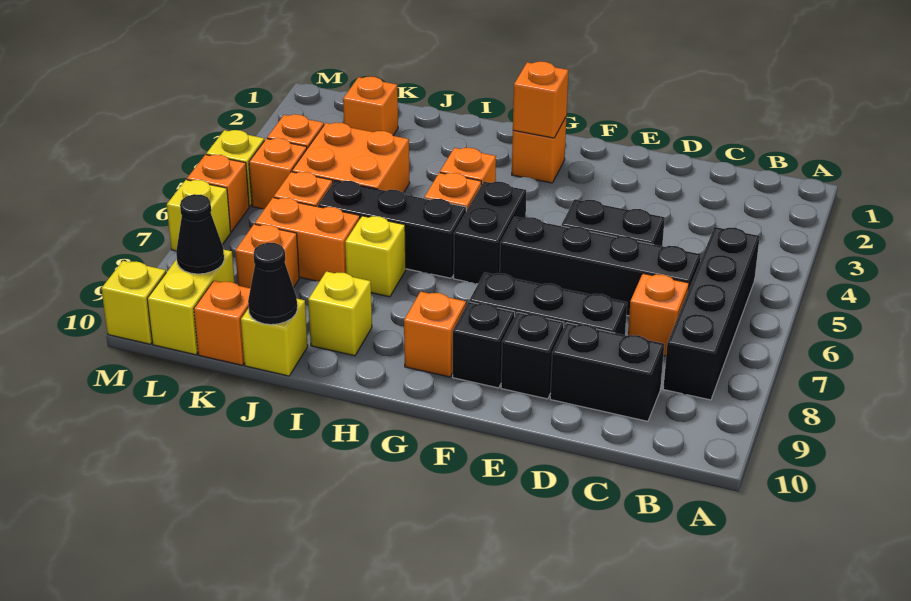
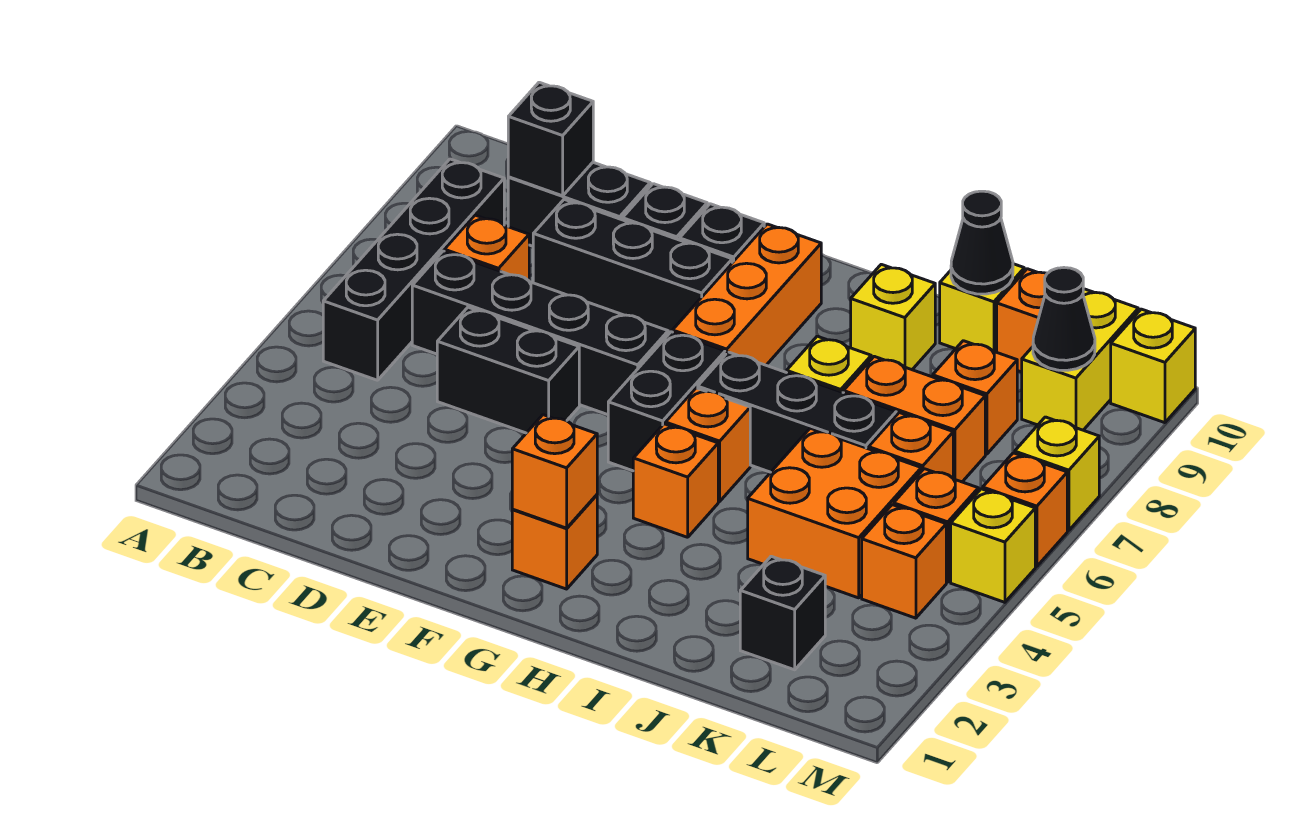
none -> black 1x1 brick [508,82,593,196]
orange 1x1 brick [404,292,466,377] -> orange 1x3 brick [673,224,821,365]
orange 1x1 brick [343,77,398,135] -> black 1x1 brick [740,556,825,670]

